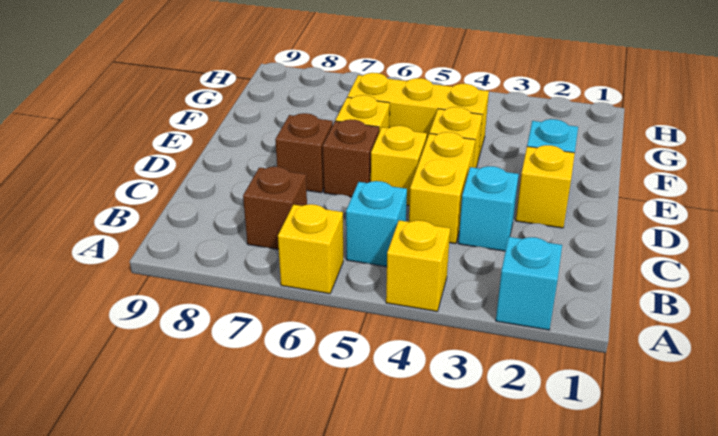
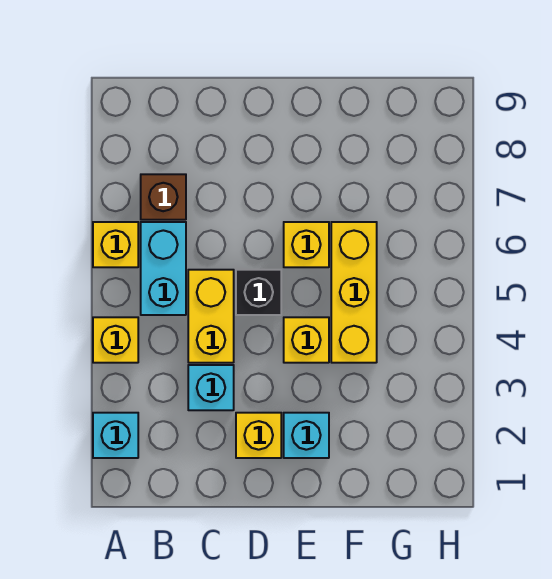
cyan 1x1 brick [346,181,407,267] -> cyan 1x2 brick [141,222,186,315]
yellow 1x2 brick [409,132,475,244] -> yellow 1x2 brick turned to [188,270,234,363]
yellow 1x1 brick [371,126,427,205] -> black 1x1 brick [236,270,281,315]
brown 1x1 brick [323,119,379,197] -> none
brown 1x1 brick [275,113,333,193] -> none

